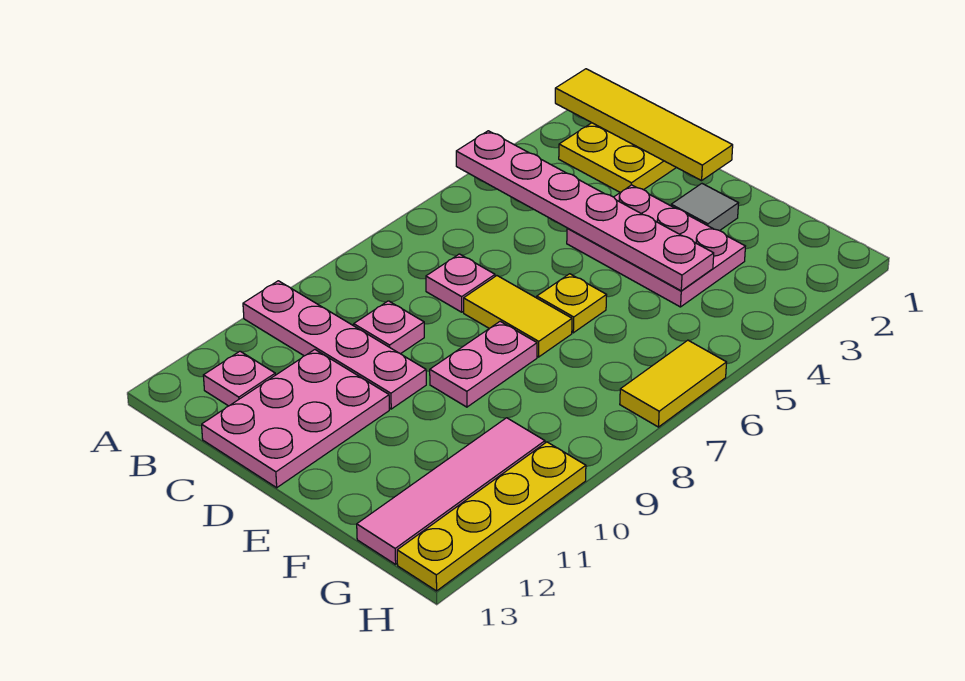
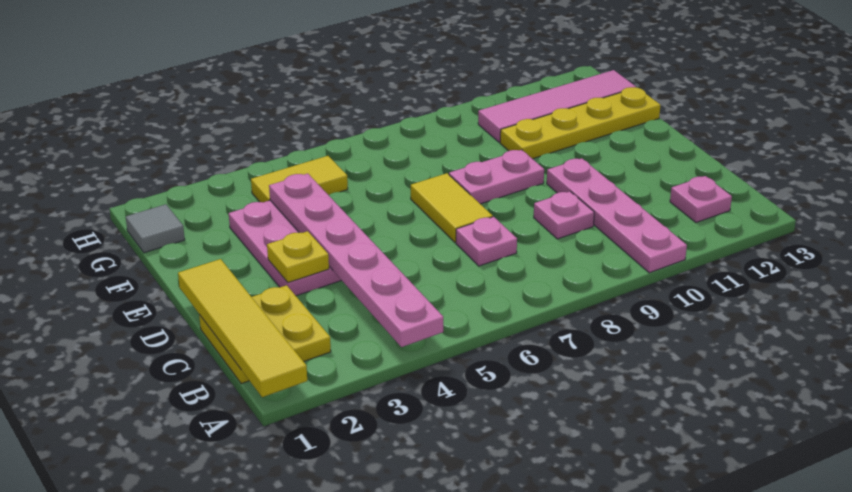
pink 2x3 plate [202,350,389,488] -> none
grey 1x1 tile [671,184,738,231] -> grey 1x1 tile moved to [126,204,185,253]
yellow 1x1 plate [537,274,607,333] -> yellow 1x1 plate moved to [267,231,329,283]
yellow 1x2 tile [620,340,727,427] -> yellow 1x2 tile moved to [251,156,348,202]
yellow 1x4 plate [397,442,586,591] -> yellow 1x4 plate moved to [500,87,660,159]

